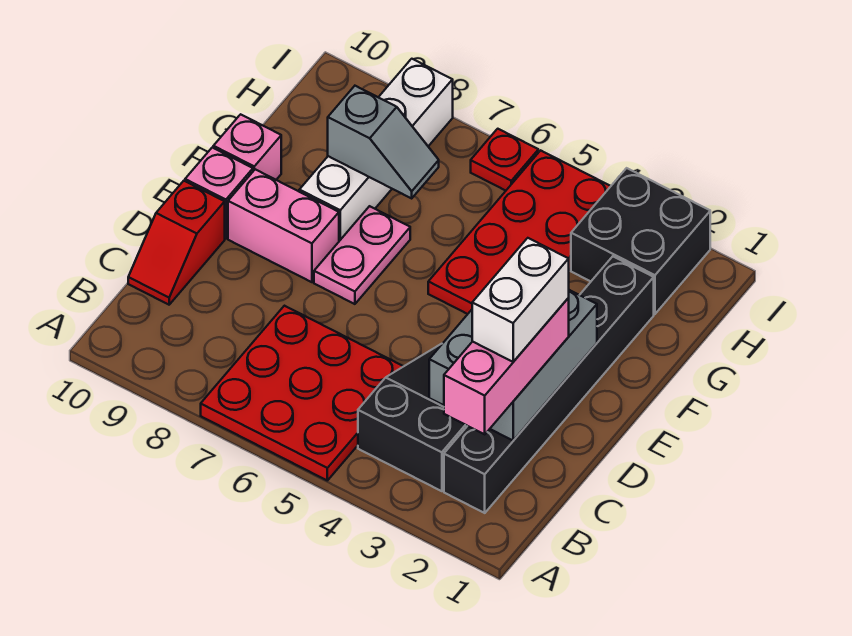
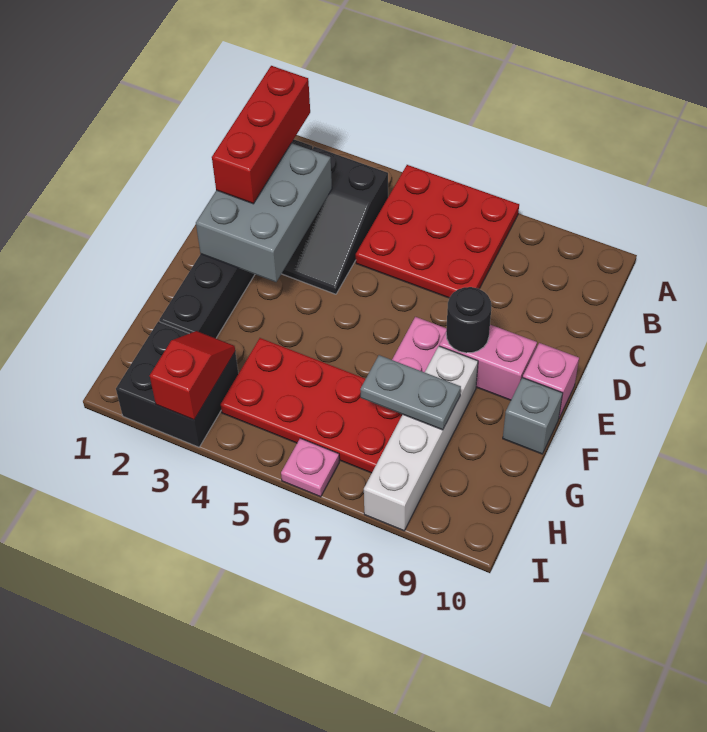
pink 1x3 brick [444,298,569,434] -> red 1x3 brick [212,66,310,204]
white 1x2 brick [472,238,569,362] -> none
red 1x2 slope [128,181,225,305] -> red 1x2 slope moved to [150,331,235,420]
none -> black 1x1 round brick [446,287,492,353]
red 2x4 plate [428,150,611,314] -> red 2x4 plate turned to [221,338,403,473]
pink 1x1 brick [213,114,281,180] -> grey 1x1 brick [503,378,563,454]
grey 1x2 slope [328,86,439,198] -> grey 1x2 plate [360,355,461,430]
red 1x1 plate [471,129,538,191] -> pink 1x1 plate [281,438,339,497]

